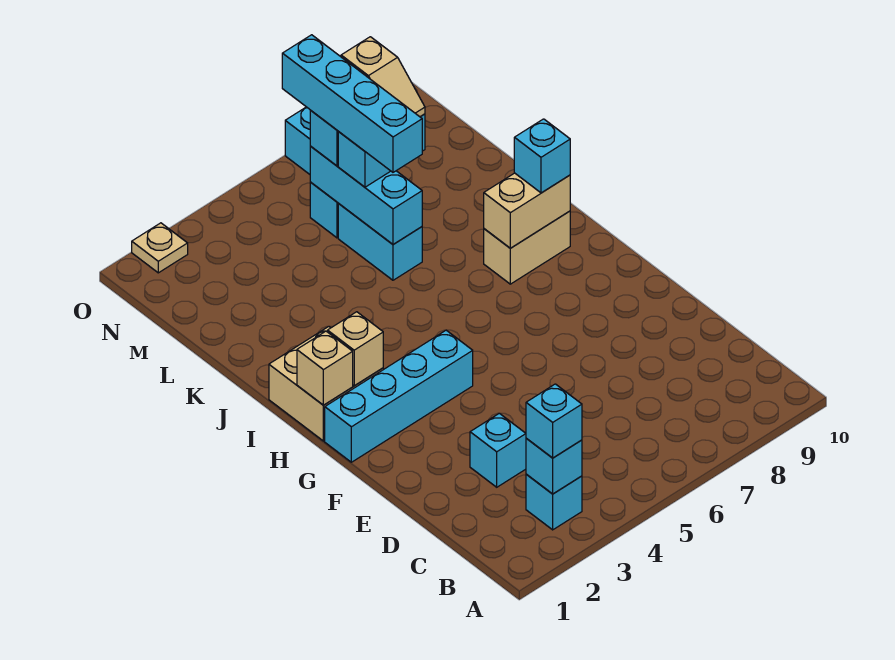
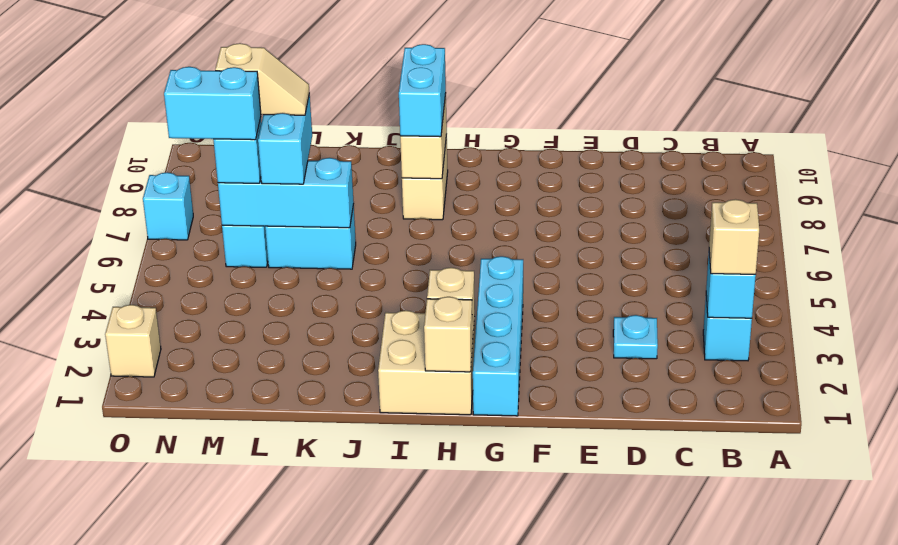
cyan 1x1 brick [526,384,582,458] -> tan 1x1 brick [709,199,759,274]
cyan 1x1 brick [470,413,526,487] -> cyan 1x1 plate [613,315,658,359]
cyan 1x1 brick [514,119,570,193] -> cyan 1x2 brick [399,44,446,137]
cyan 1x4 brick [282,35,422,172] -> cyan 1x2 brick [164,67,261,140]
tan 1x1 plate [132,223,188,273] -> tan 1x1 brick [105,305,161,377]

